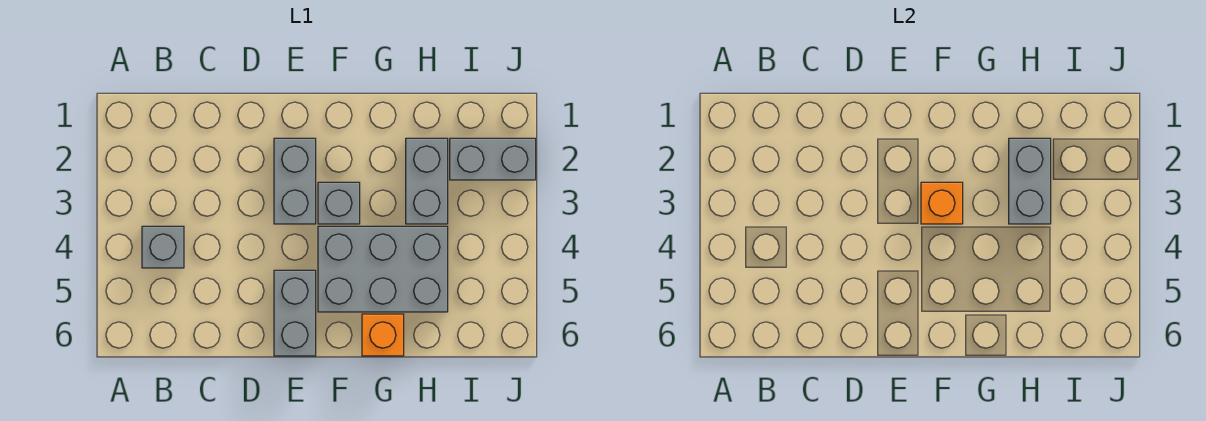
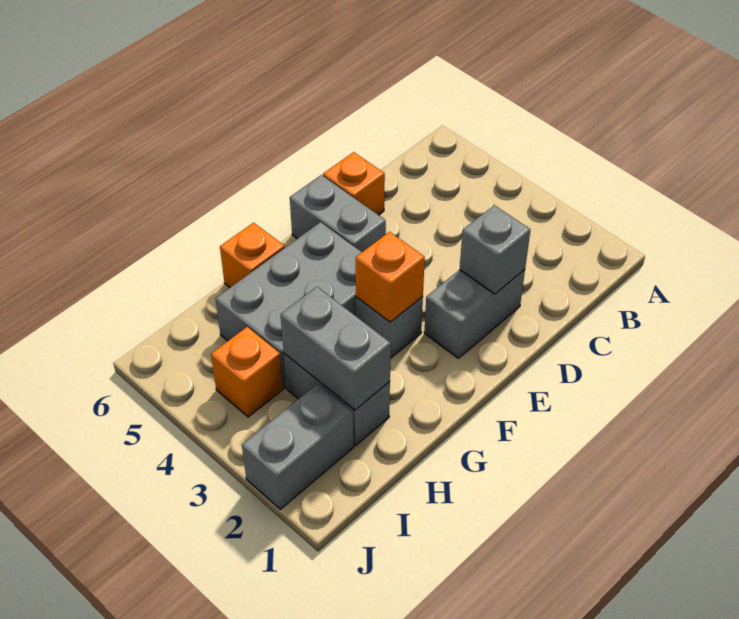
grey 1x1 brick [142,226,184,268] -> grey 1x1 brick moved to [460,205,530,294]
none -> orange 1x1 brick [323,152,385,215]
grey 1x2 brick [274,138,316,224] -> grey 1x2 brick turned to [424,270,525,358]
none -> orange 1x1 brick [211,327,283,417]

